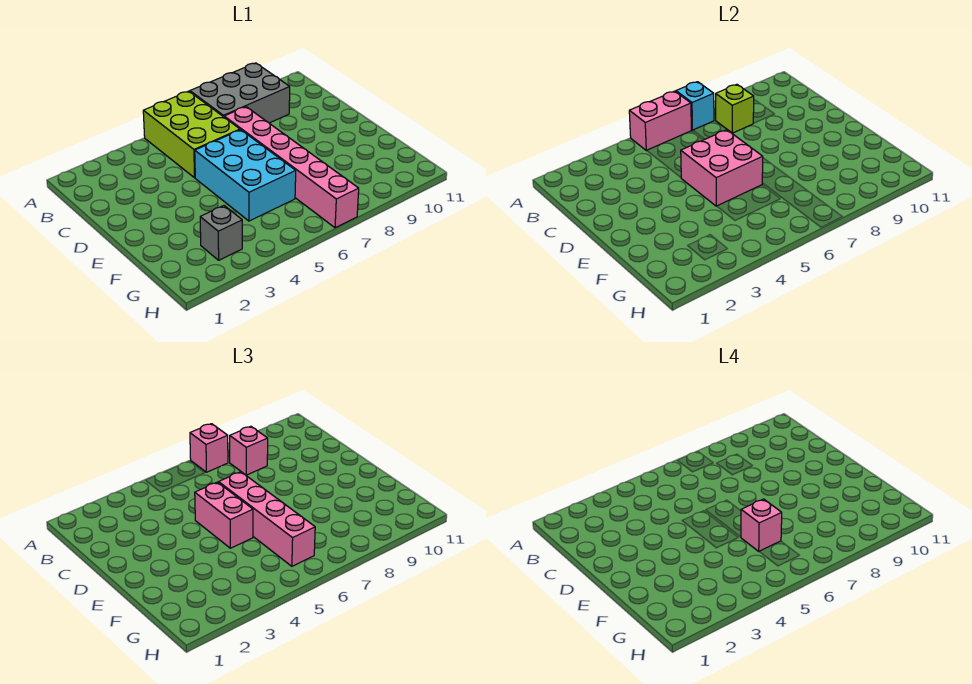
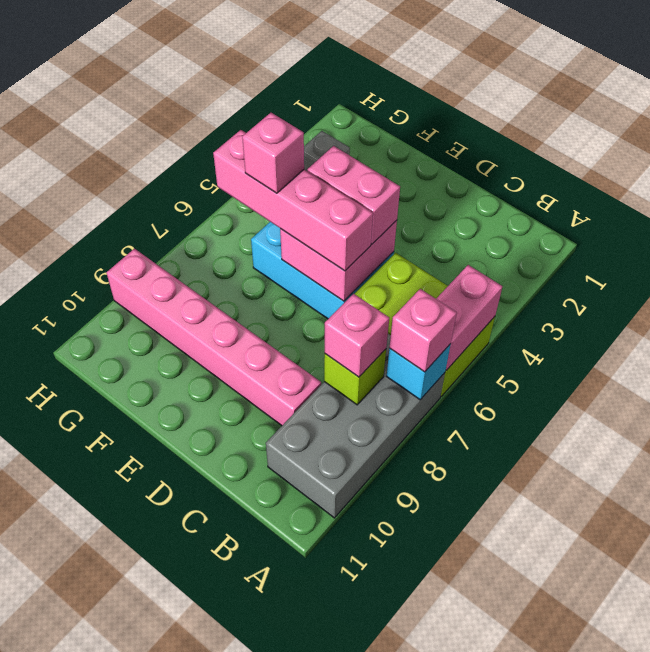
grey 2x3 brick [190,63,290,123] -> grey 2x4 brick [266,334,445,518]
pink 1x6 brick [224,107,359,228] -> pink 1x6 brick moved to [106,249,321,426]

